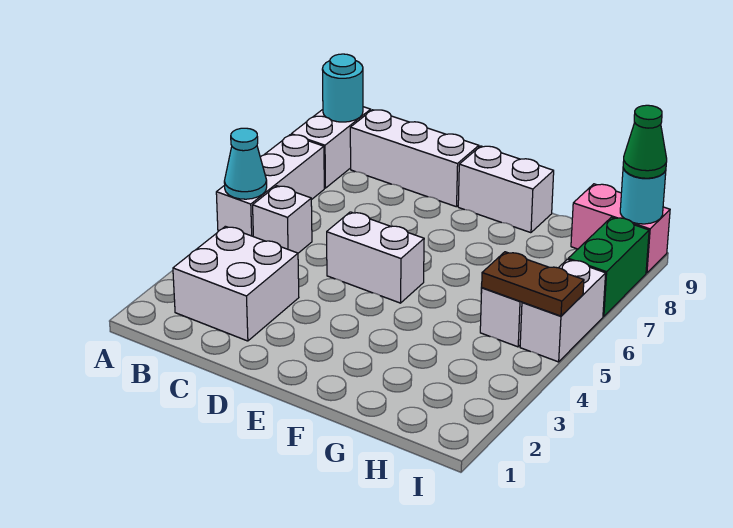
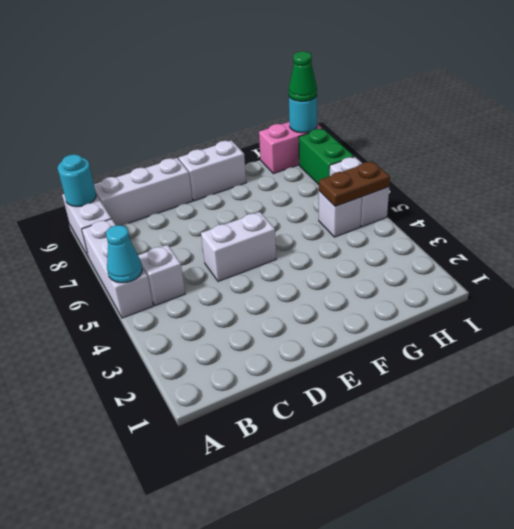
white 2x2 brick [173,226,299,341] -> none

